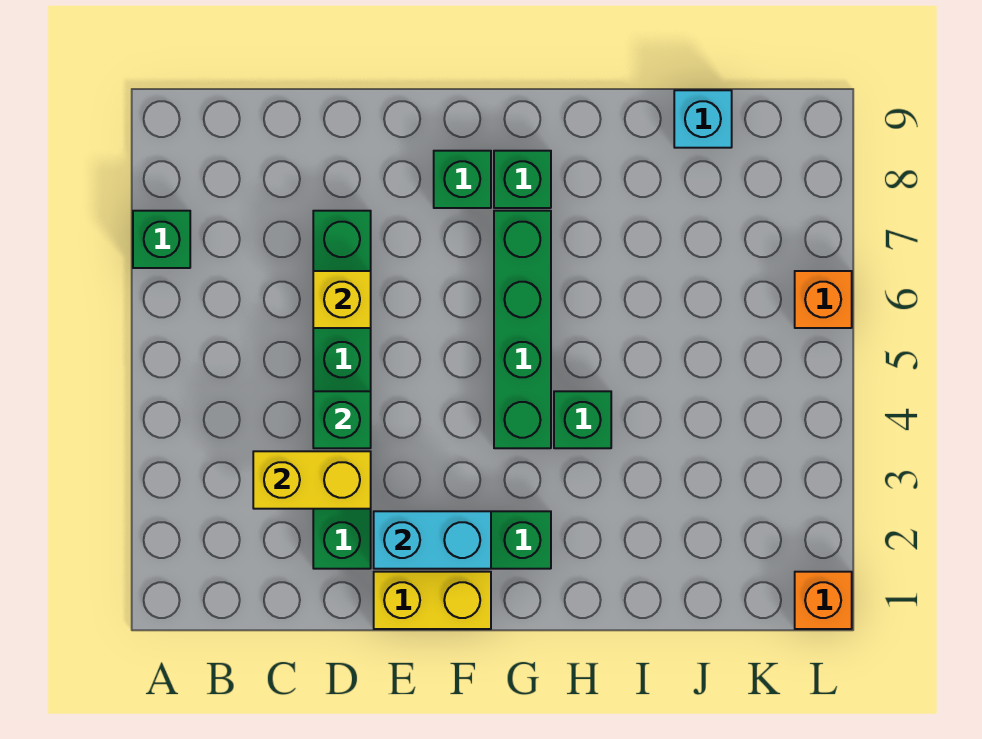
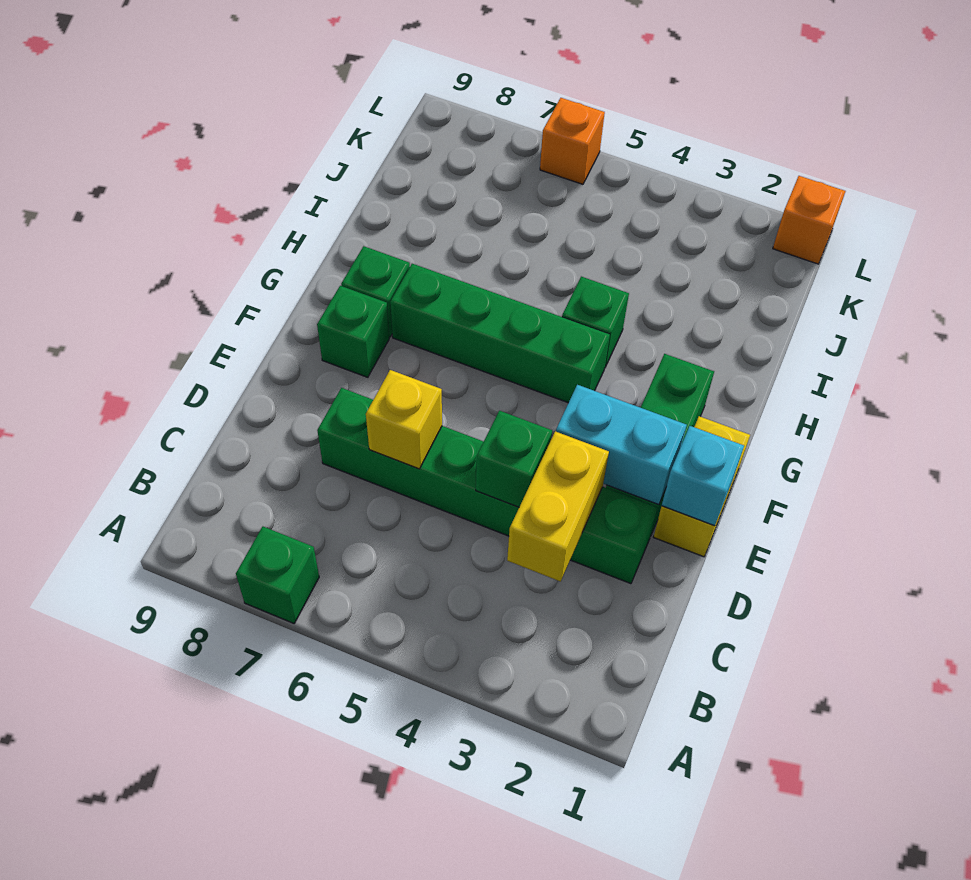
cyan 1x2 brick [374,511,491,569] -> cyan 1x2 brick turned to [556,385,687,505]
cyan 1x1 brick [674,90,732,148] -> cyan 1x1 brick moved to [662,426,744,526]

